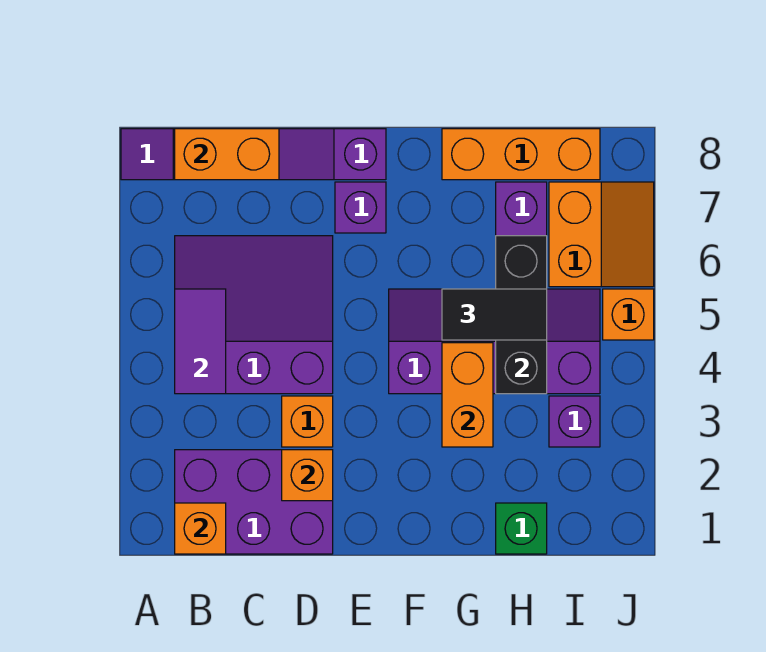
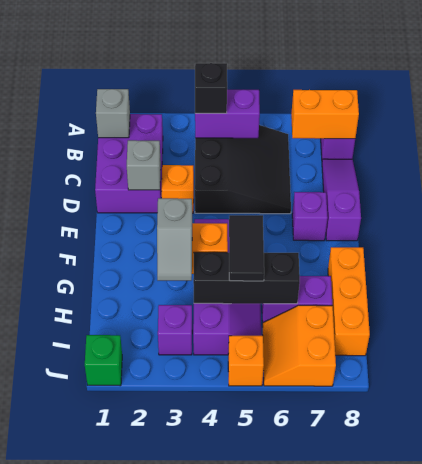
orange 1x1 brick [175,503,226,554] -> grey 1x1 brick [96,89,130,138]
purple 3x3 slope [175,236,333,394] -> black 3x3 slope [195,125,291,214]
purple 1x2 tile [175,289,226,394] -> purple 1x2 brick [195,90,260,138]
none -> black 1x1 brick [195,63,227,113]
orange 1x2 brick [175,129,279,180] -> orange 1x2 brick turned to [291,90,359,139]
orange 1x1 brick [282,450,333,501] -> grey 1x1 brick [127,140,161,190]
none -> grey 1x2 slope [157,198,192,281]
green 1x1 brick [496,503,547,554] -> green 1x1 brick moved to [85,335,122,386]
orange 2x2 slope [549,182,654,287] -> orange 2x2 slope turned to [262,305,336,386]

